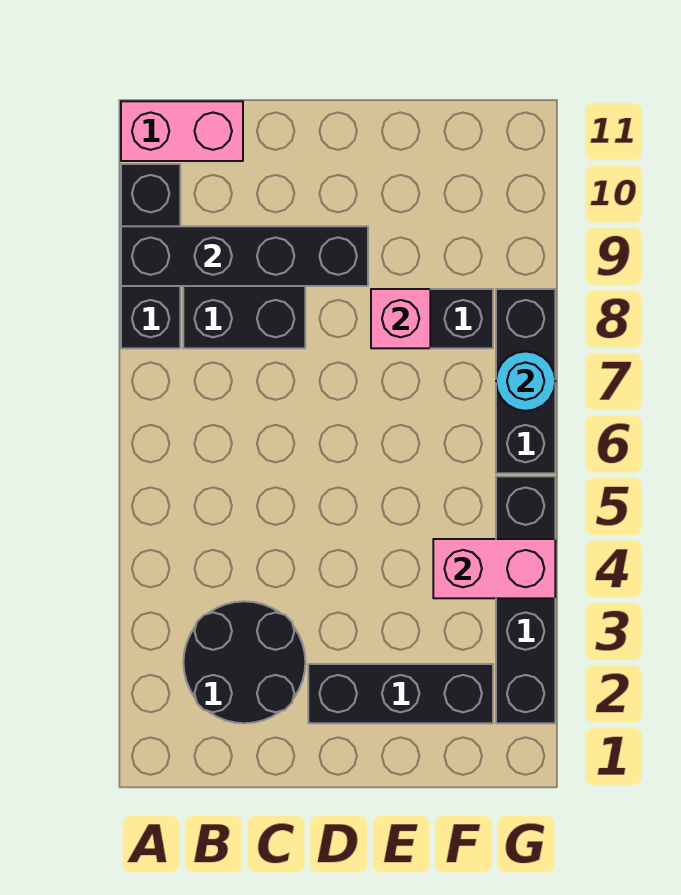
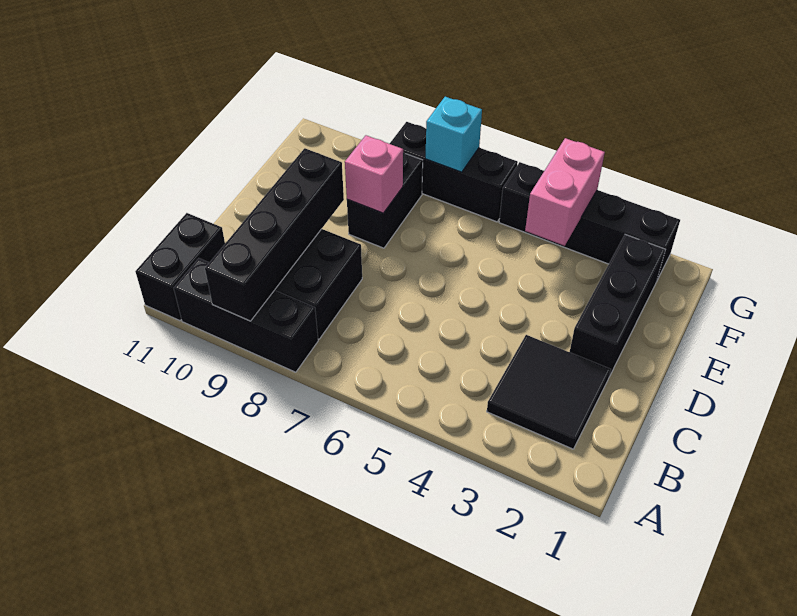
pink 1x2 brick [121,101,243,161] -> black 1x2 brick [135,213,225,321]
black 2x2 round brick [183,601,305,723] -> black 2x2 tile [487,335,611,449]
cyan 1x1 round brick [496,351,555,411] -> cyan 1x1 brick [425,97,482,172]

